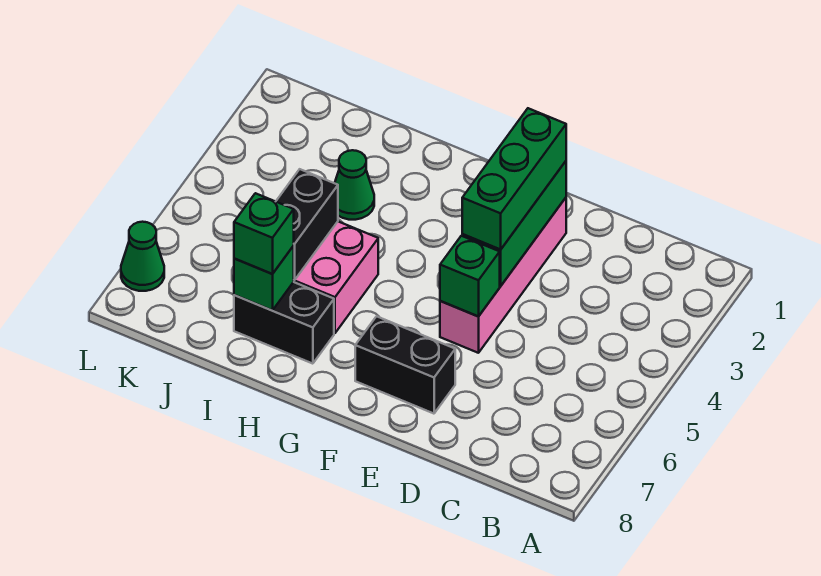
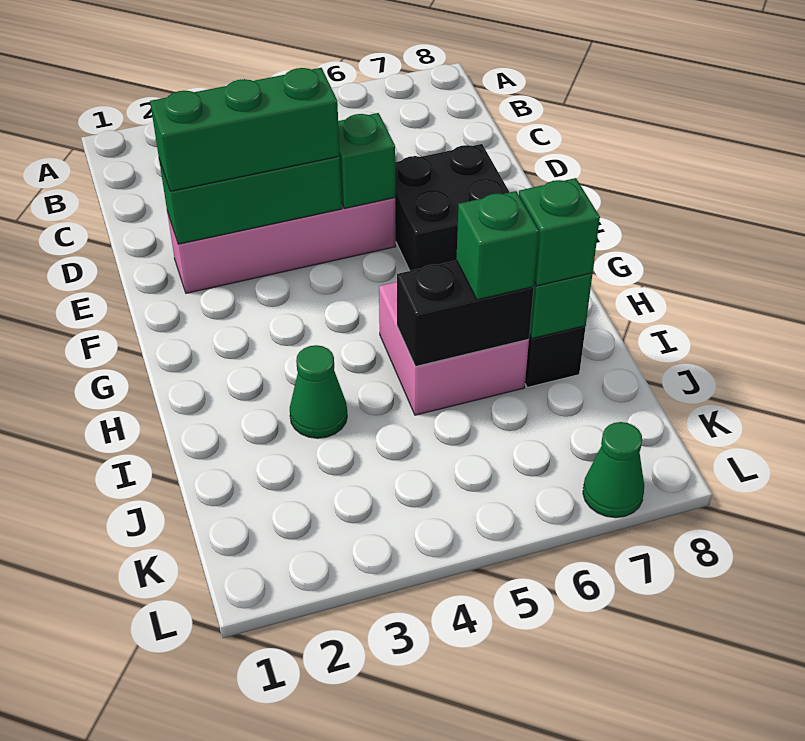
black 1x2 brick [355,316,455,414] -> black 2x2 brick [395,144,510,271]
none -> green 1x1 brick [456,191,539,300]

